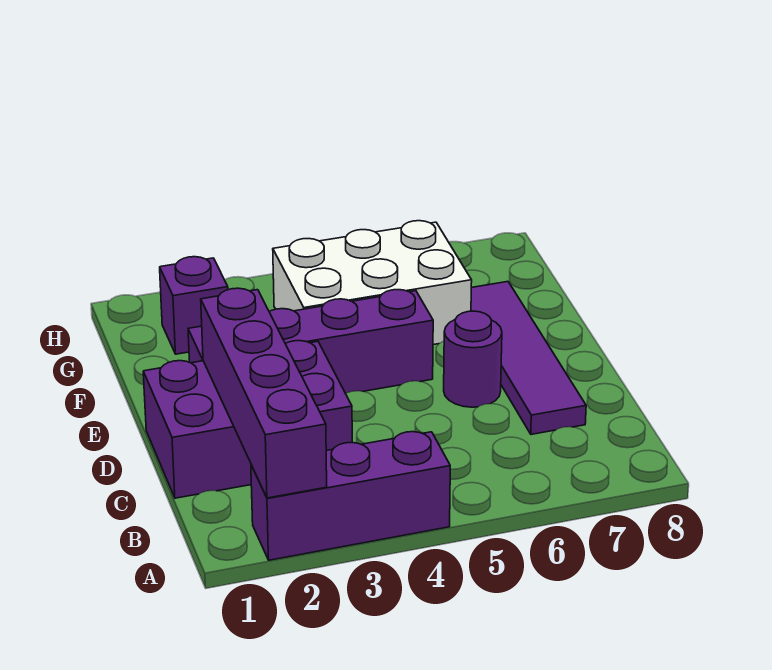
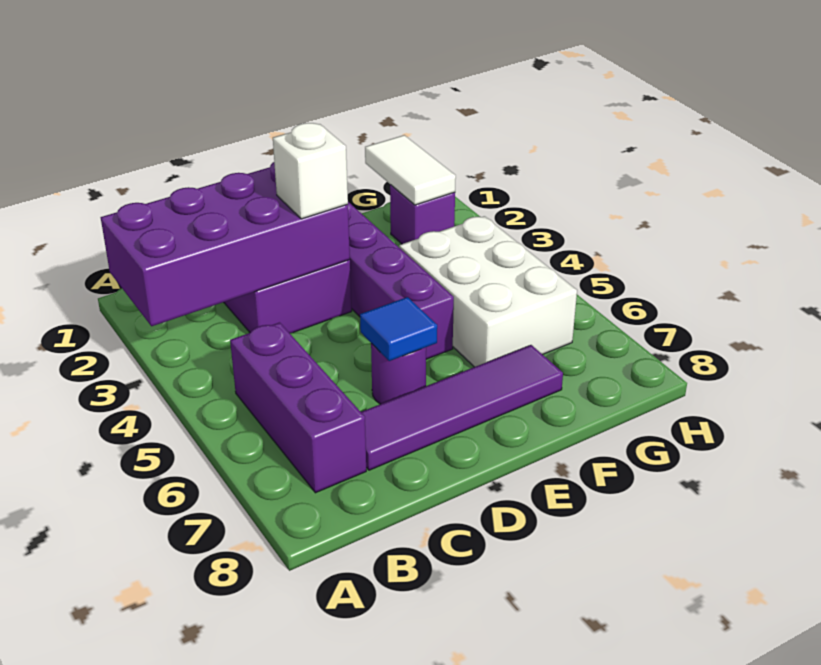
purple 1x3 brick [251,432,450,560] -> purple 1x3 brick moved to [230,323,366,493]
purple 1x4 brick [201,288,327,498] -> purple 2x4 brick [101,162,350,326]
none -> white 1x1 brick [273,123,348,219]
none -> blue 1x1 tile [360,297,437,361]
none -> white 1x2 tile [365,135,456,205]

